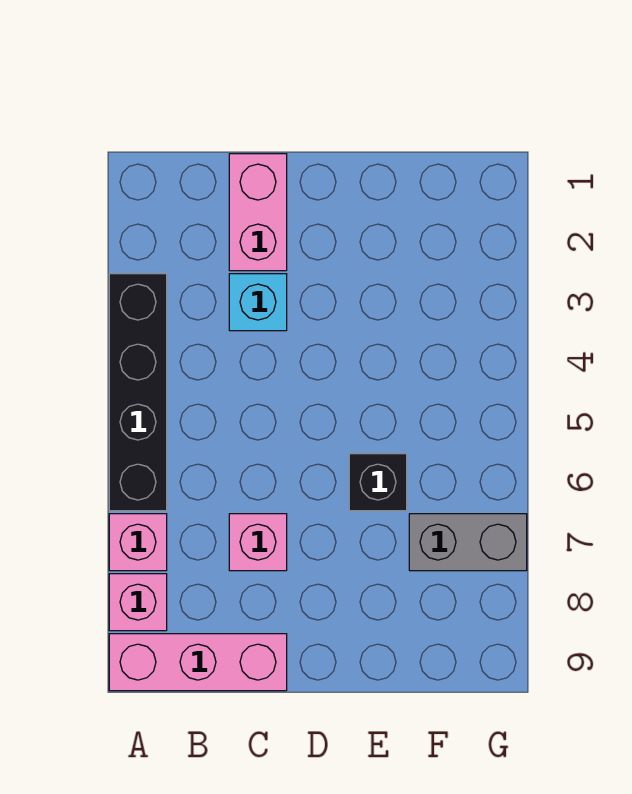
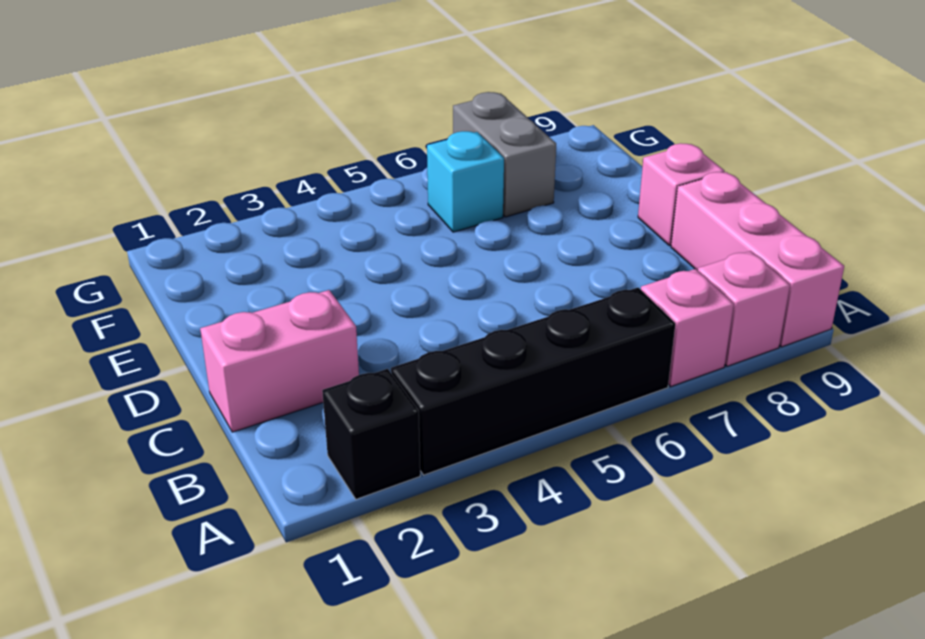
cyan 1x1 brick [229,274,287,331] -> cyan 1x1 brick moved to [427,131,504,232]
pink 1x1 brick [229,514,287,571] -> pink 1x1 brick moved to [638,143,725,246]
black 1x1 brick [349,454,407,511] -> black 1x1 brick moved to [322,369,420,499]

